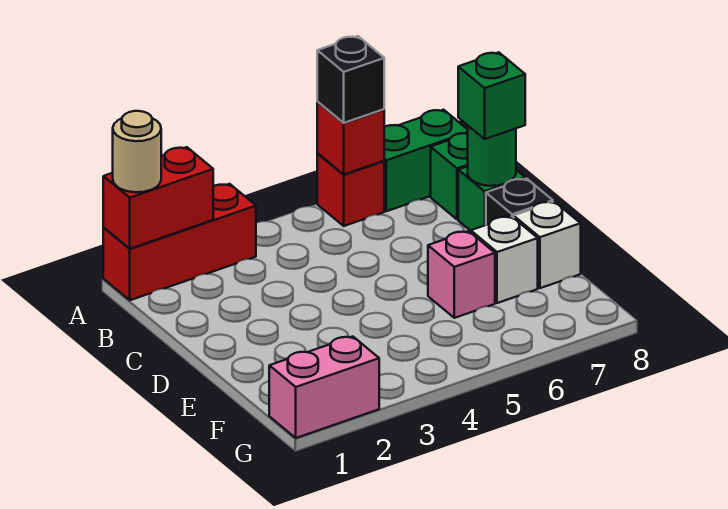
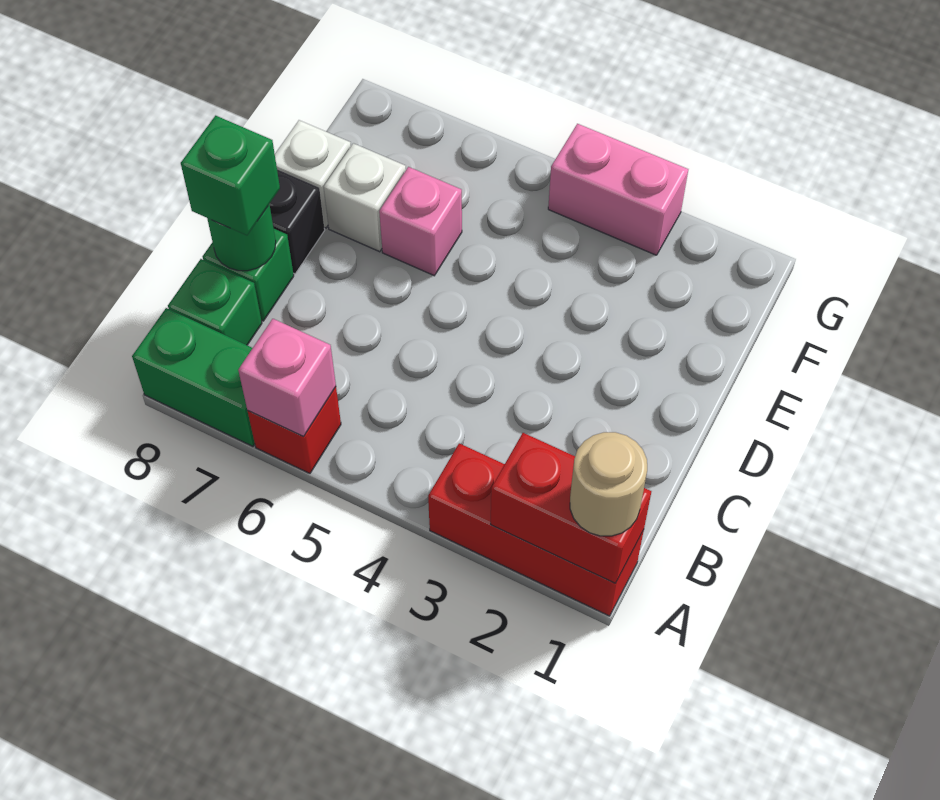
red 1x1 brick [317,102,384,175] -> pink 1x1 brick [238,319,336,436]
black 1x1 brick [317,36,384,123] -> none
pink 1x2 brick [269,336,379,438] -> pink 1x2 brick moved to [548,124,688,255]

